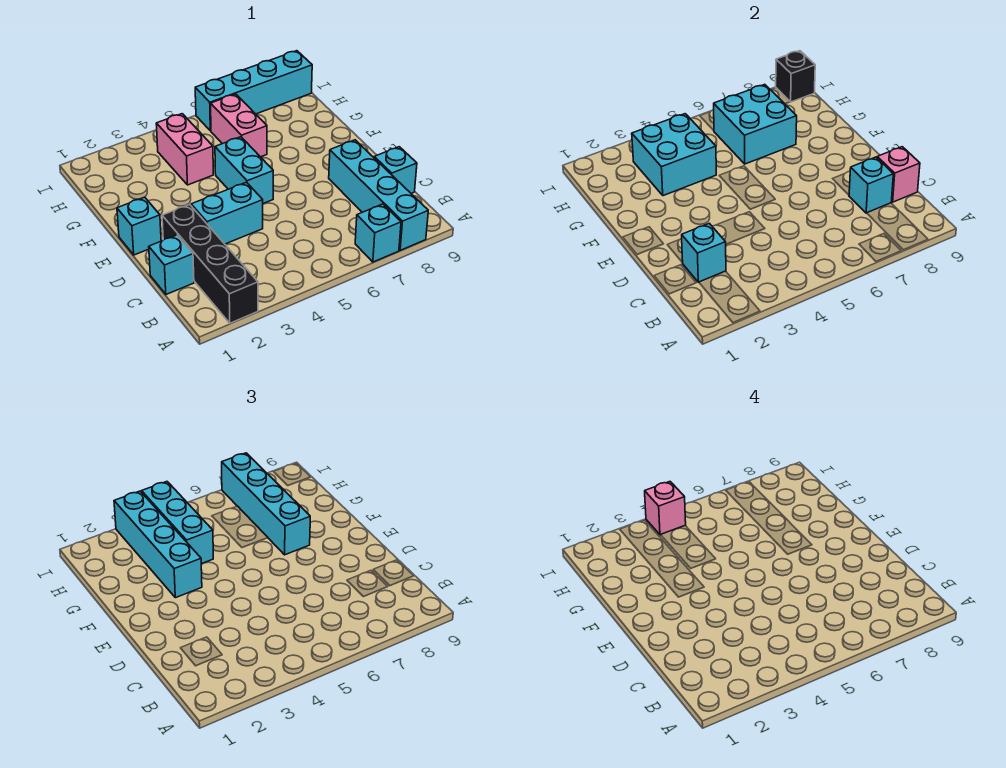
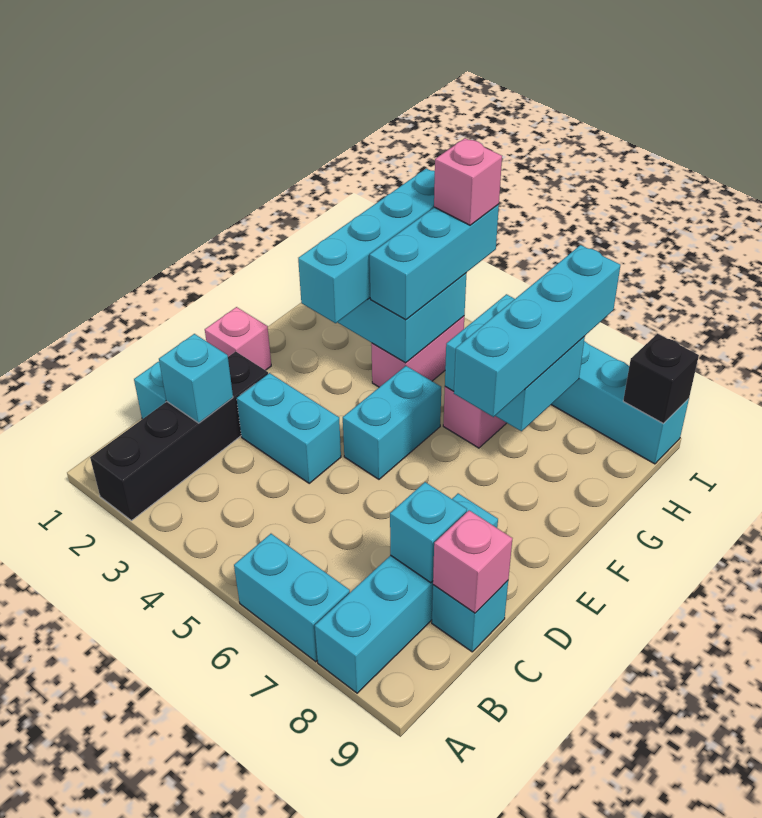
cyan 1x1 brick [355,204,401,262] -> cyan 1x2 brick [234,534,350,662]
cyan 1x1 brick [117,197,161,255] -> pink 1x1 brick [205,307,271,370]

